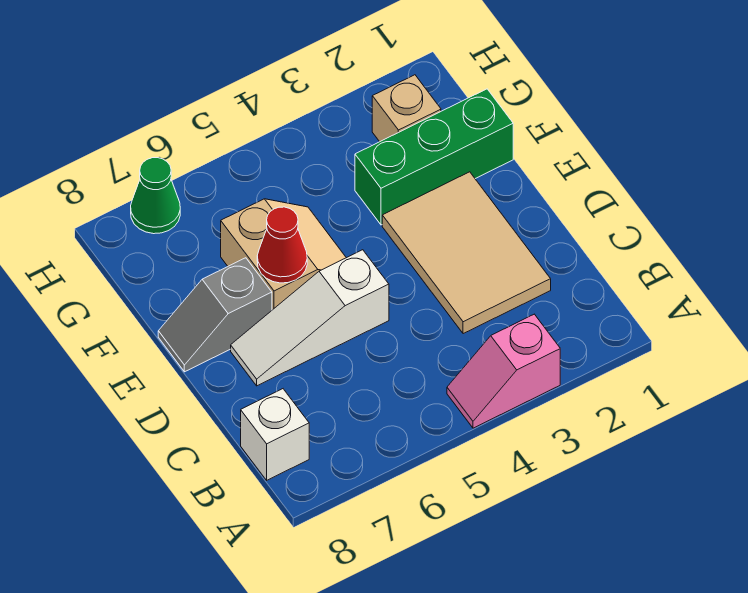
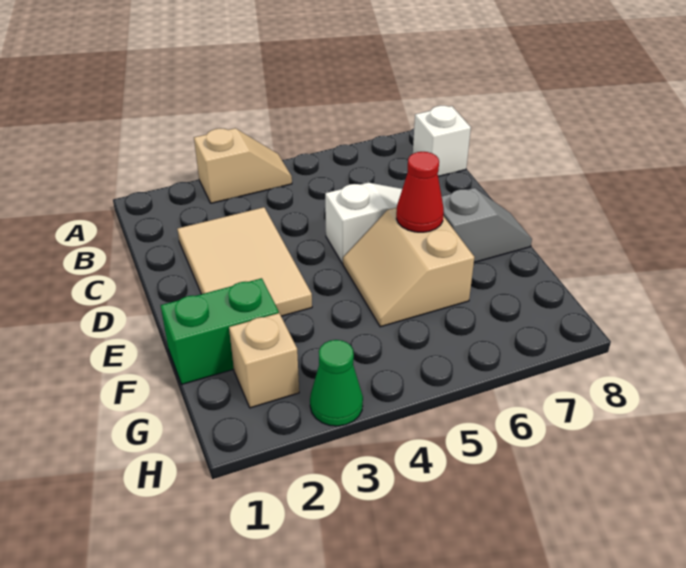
pink 1x2 slope [447,314,560,428] -> tan 1x2 slope [194,128,292,203]
green 1x3 brick [355,89,513,225] -> green 1x2 brick [161,278,279,384]
green 1x1 cone [131,158,180,234] -> green 1x1 cone moved to [310,340,363,426]

